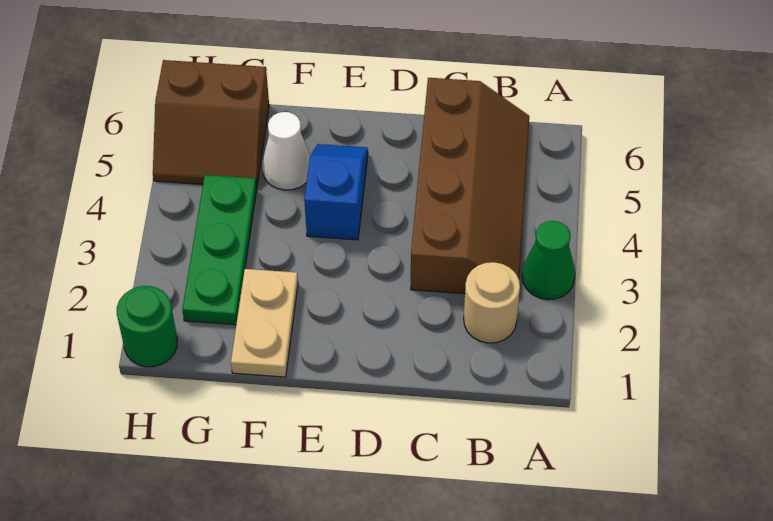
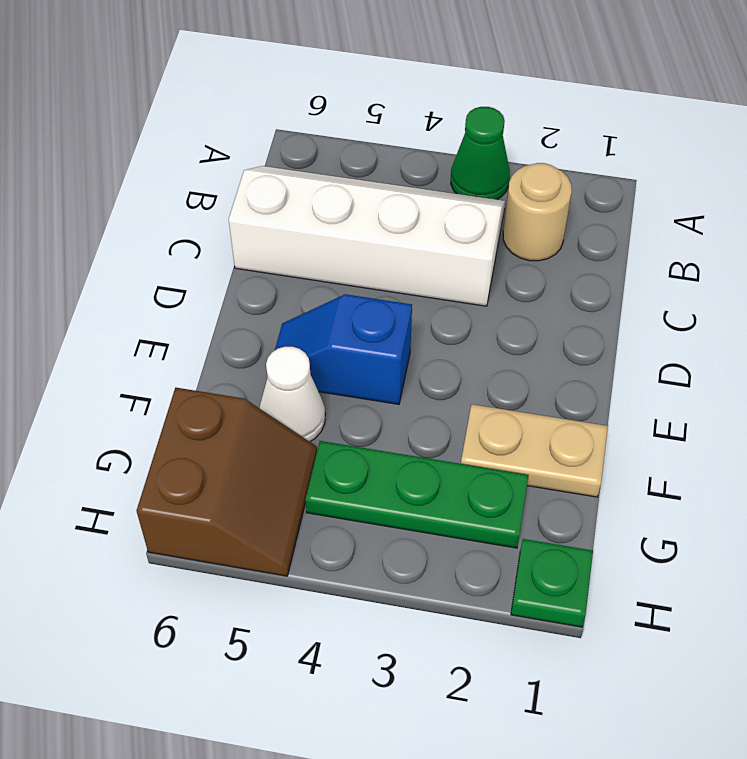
brown 2x4 slope [411,78,529,294] -> white 2x4 slope [229,166,505,306]
green 1x1 round brick [117,286,177,367] -> green 1x1 plate [511,539,593,627]

